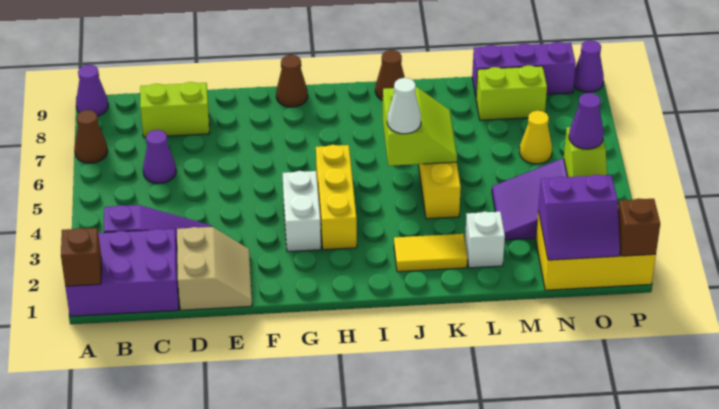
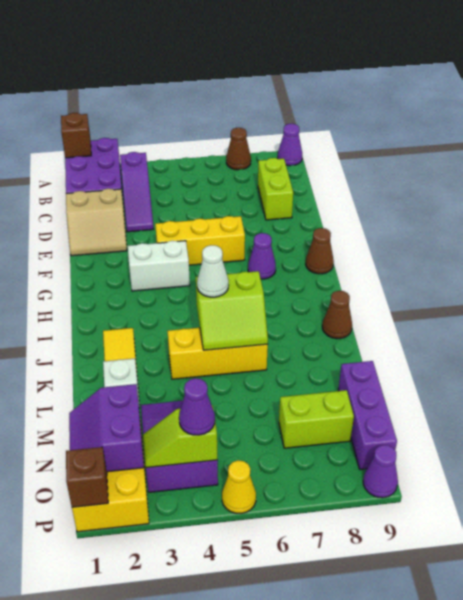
purple 1x1 cone [143,130,176,183] -> purple 1x1 cone moved to [248,233,276,279]
yellow 1x3 brick [316,145,357,250] -> yellow 1x3 brick moved to [155,216,245,265]
lime 1x2 brick [476,65,547,120] -> lime 1x2 brick turned to [279,390,354,448]
yellow 1x1 cone [520,111,552,164] -> yellow 1x1 cone moved to [222,460,256,513]

